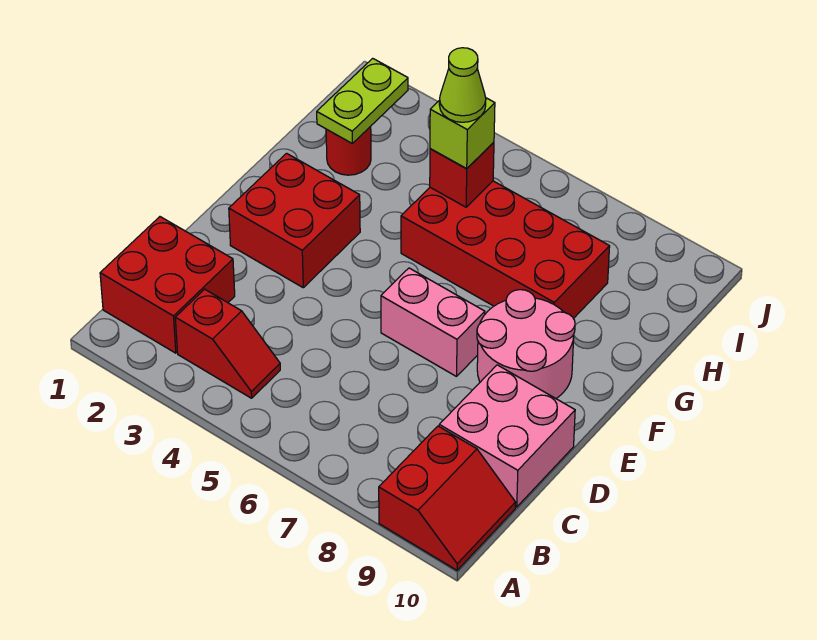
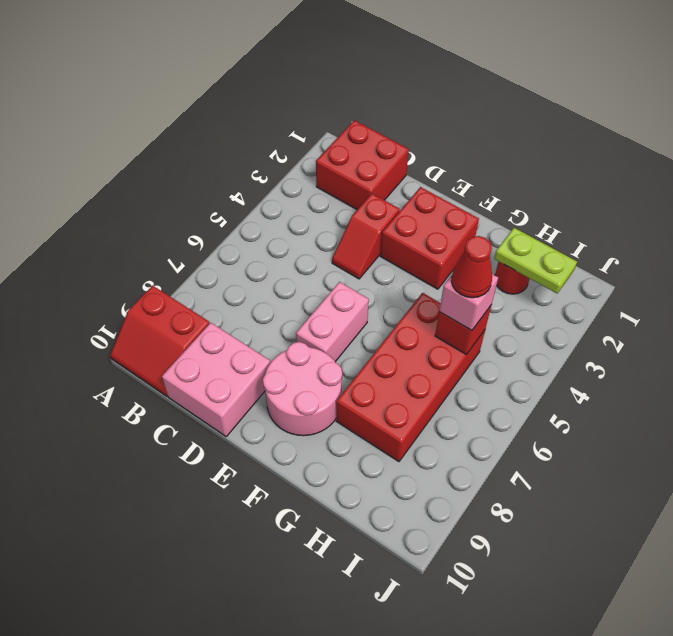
red 1x2 slope [175,289,280,398] -> red 1x2 slope moved to [332,194,400,279]
lime 1x1 brick [430,98,495,168] -> pink 1x1 brick [439,274,498,330]
lime 1x1 cone [439,48,486,122] -> red 1x1 cone [451,236,492,298]

